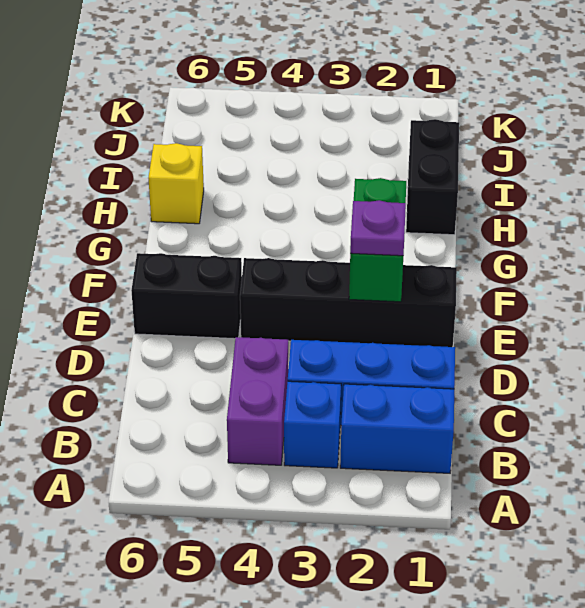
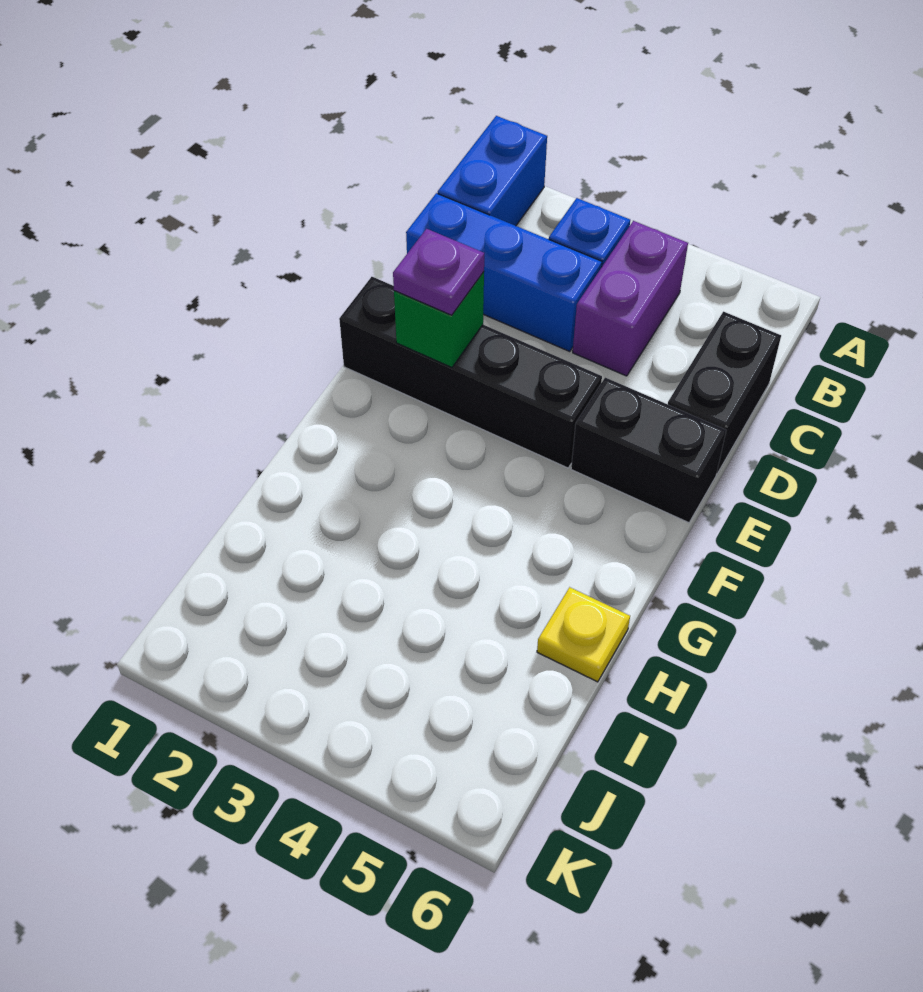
blue 1x2 brick [340,384,454,473] -> blue 1x2 brick turned to [438,116,547,226]
green 1x2 brick [349,178,406,302] -> green 1x1 brick [394,272,484,367]
black 1x2 brick [406,119,459,235] -> black 1x2 brick moved to [668,312,781,473]
yellow 1x1 brick [148,143,204,224] -> yellow 1x1 plate [537,587,630,682]

